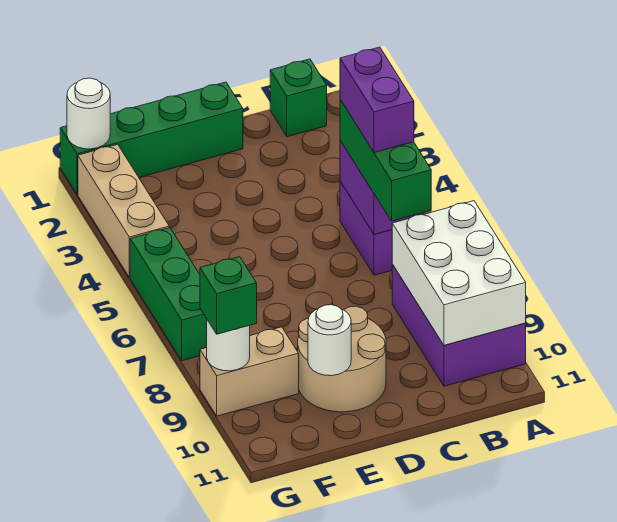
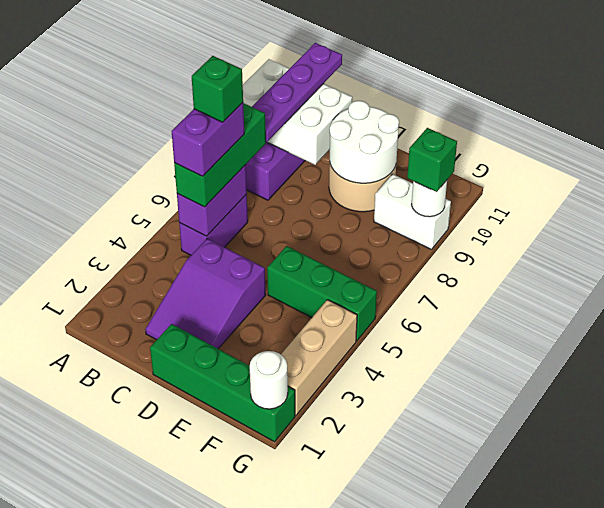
white 2x3 brick [392,201,526,345] -> white 2x3 brick turned to [243,59,352,165]
green 1x1 brick [270,59,327,137] -> green 1x1 brick moved to [192,56,243,122]
none -> purple 1x4 plate [252,43,342,142]
none -> purple 2x3 slope [145,239,266,349]
white 1x1 round brick [308,305,351,376] -> white 2x2 round brick [330,101,399,183]
tan 1x2 brick [200,327,299,416] -> white 1x2 brick [374,174,451,249]
green 1x3 brick [130,228,207,361] -> green 1x3 brick turned to [267,246,377,341]

